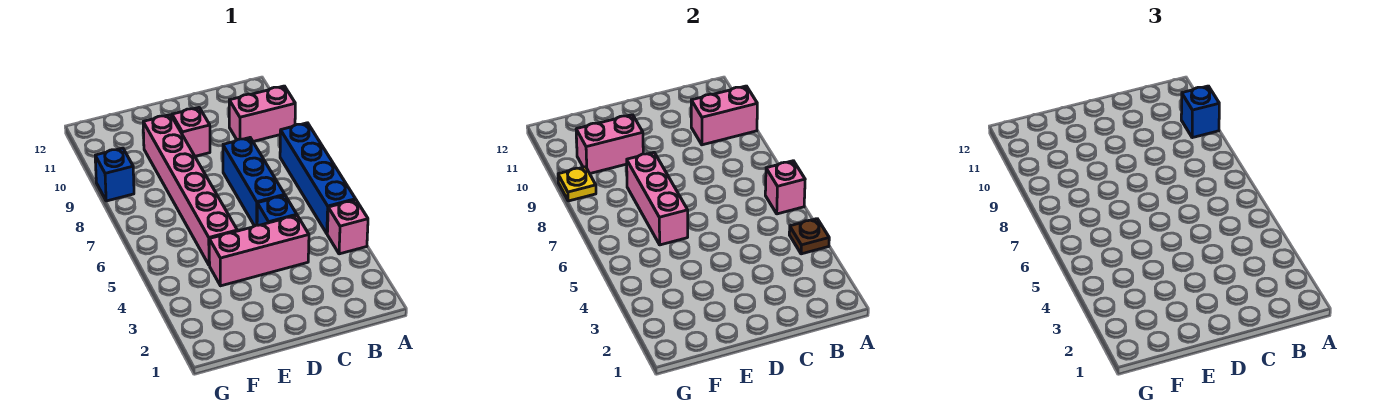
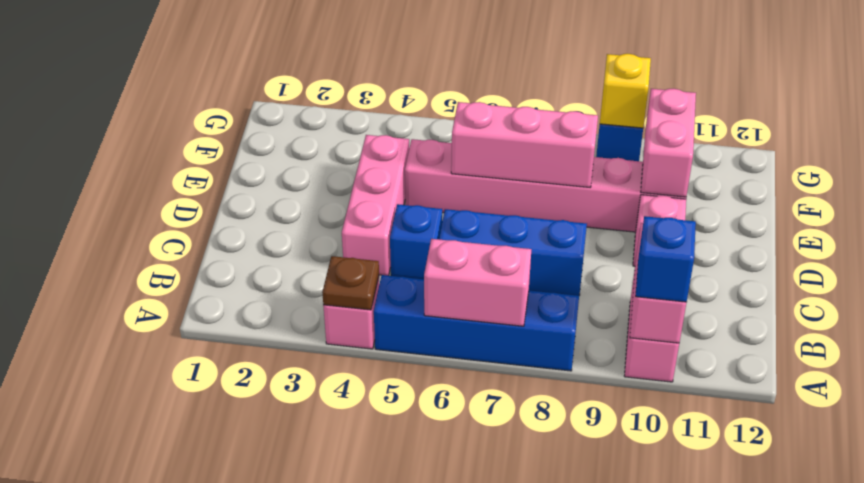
pink 1x1 brick [765,161,805,214] -> pink 1x2 brick [424,239,531,326]
yellow 1x1 plate [558,167,596,201] -> yellow 1x1 brick [600,54,651,128]

